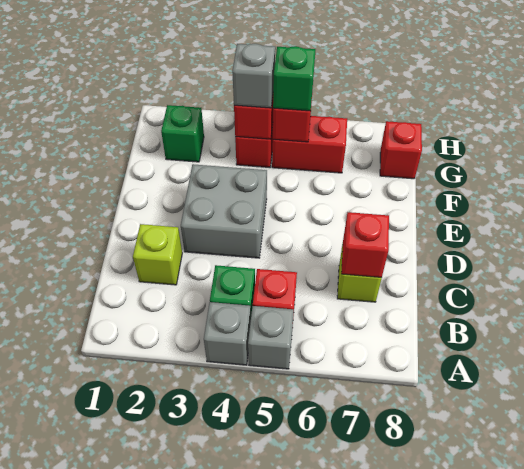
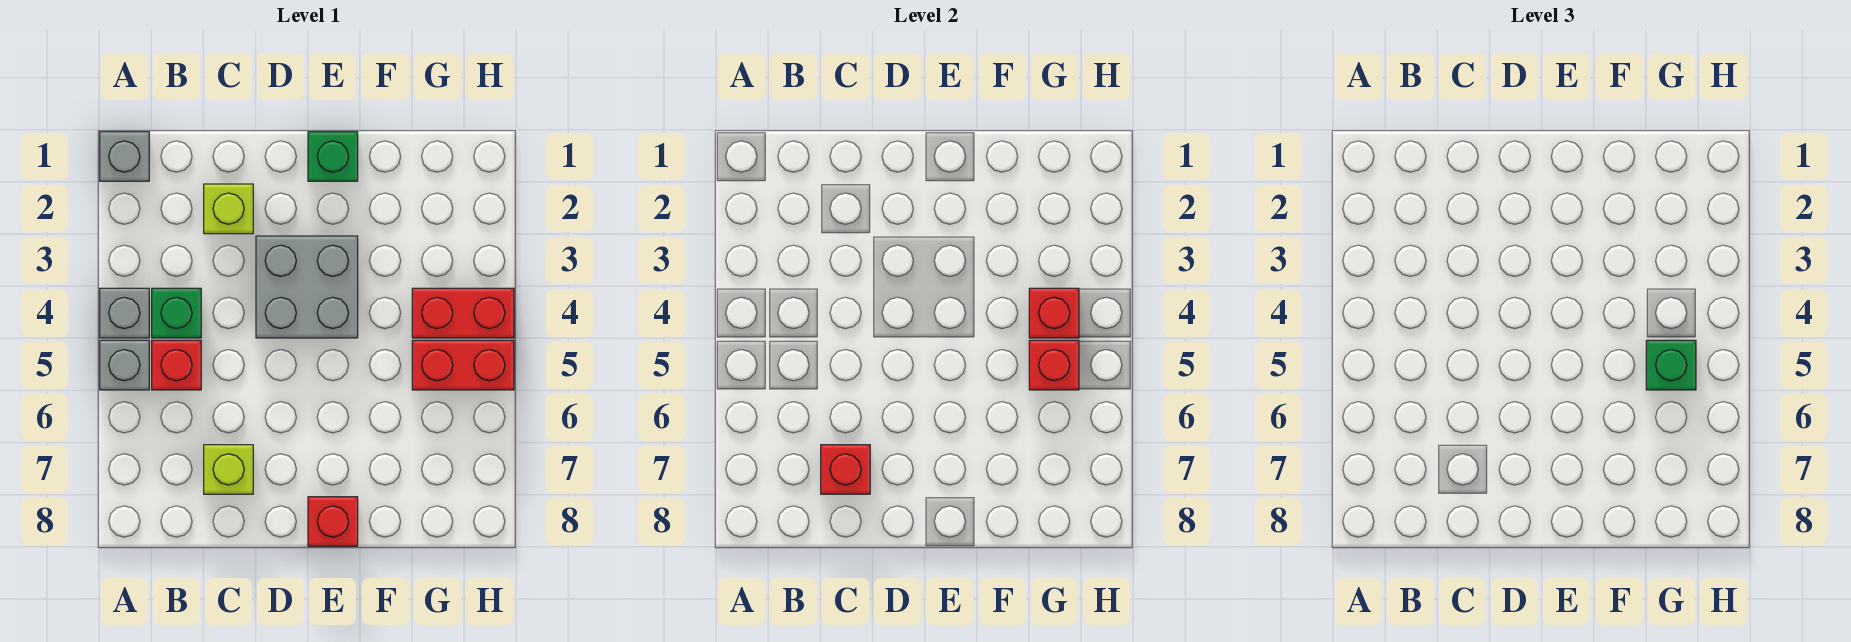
green 1x1 brick [161,105,204,162] -> green 1x1 brick moved to [308,132,358,181]
grey 1x1 brick [232,44,275,108] -> grey 1x1 brick moved to [100,132,149,181]
red 1x2 brick [272,116,347,173] -> red 1x2 brick turned to [412,340,514,390]
red 1x1 brick [380,121,422,179] -> red 1x1 brick moved to [308,497,358,546]

